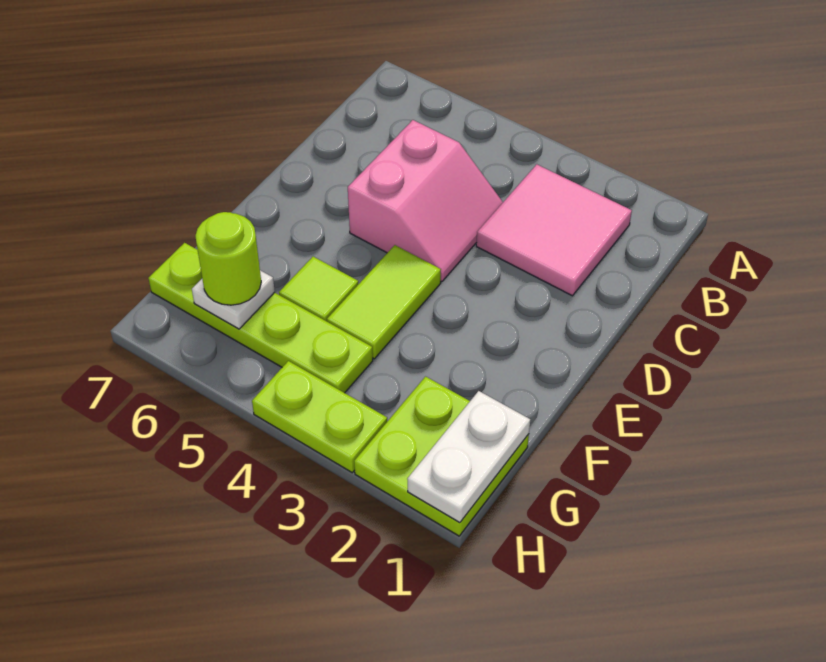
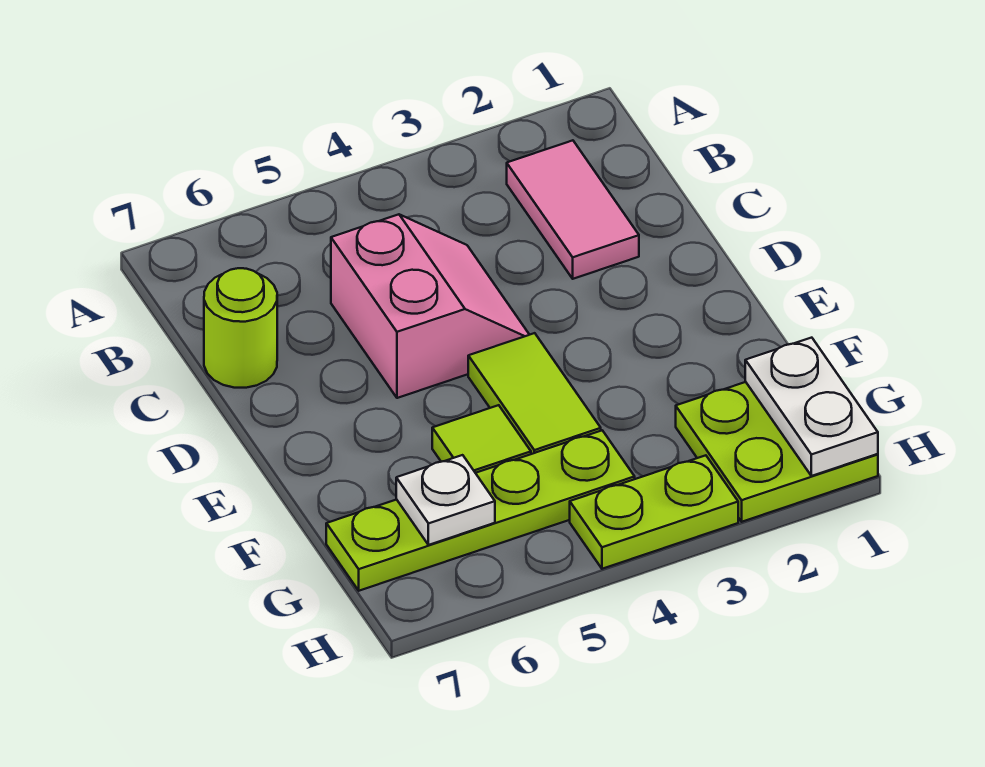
pink 2x2 tile [476,164,632,296] -> pink 1x2 tile [507,140,639,279]
lime 1x1 round brick [195,212,261,305] -> lime 1x1 round brick moved to [204,268,277,388]

